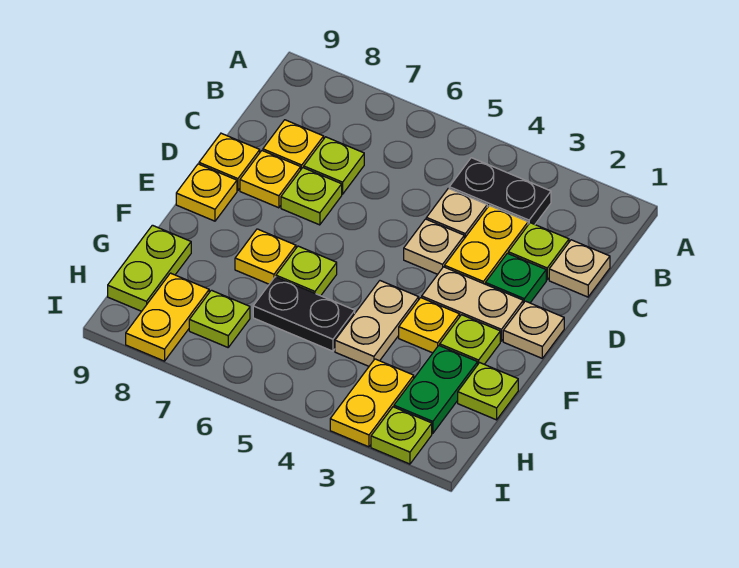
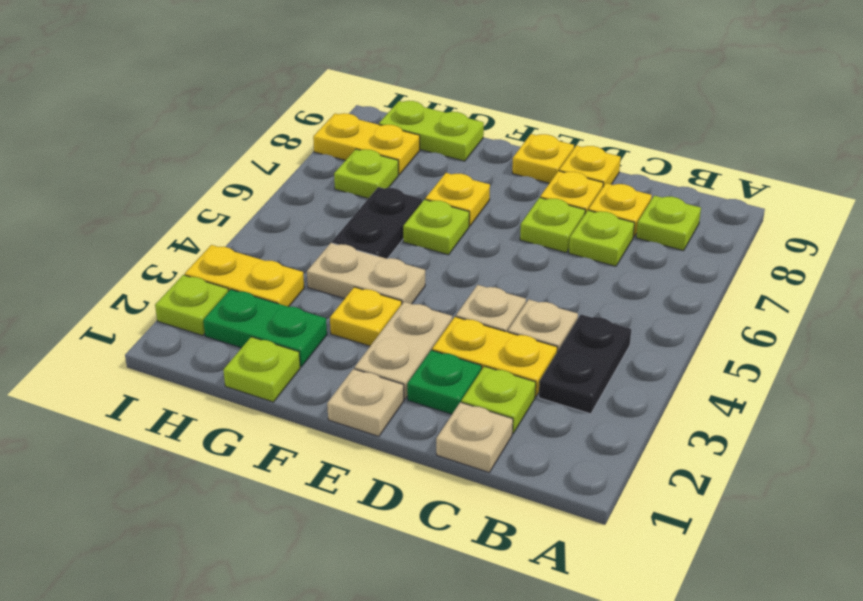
lime 1x1 plate [440,315,500,364] -> lime 1x1 plate moved to [636,196,701,251]

